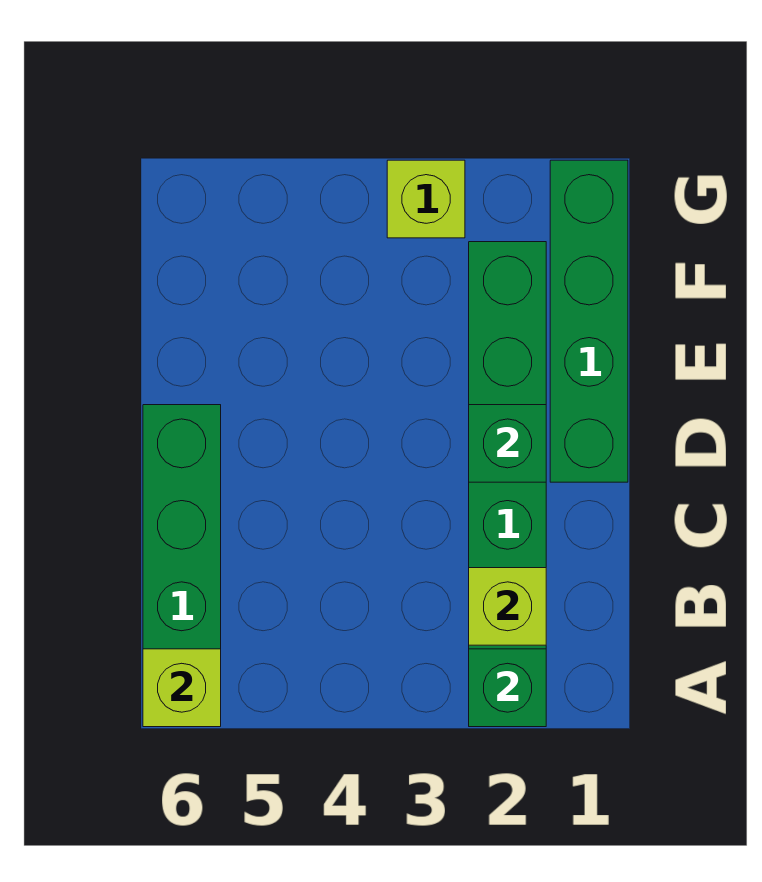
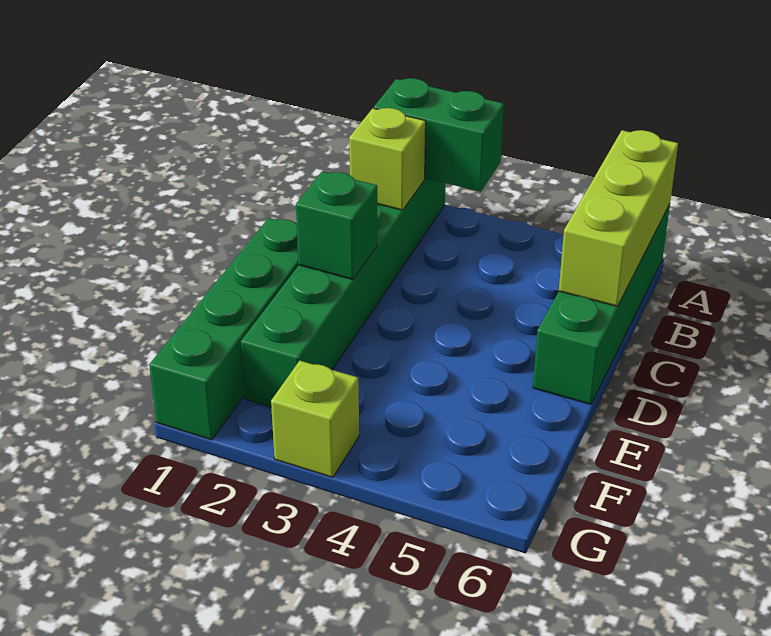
green 1x1 brick [469,649,546,727] -> green 1x2 brick [374,78,504,192]
lime 1x1 brick [143,649,221,727] -> lime 1x3 brick [559,130,678,306]

